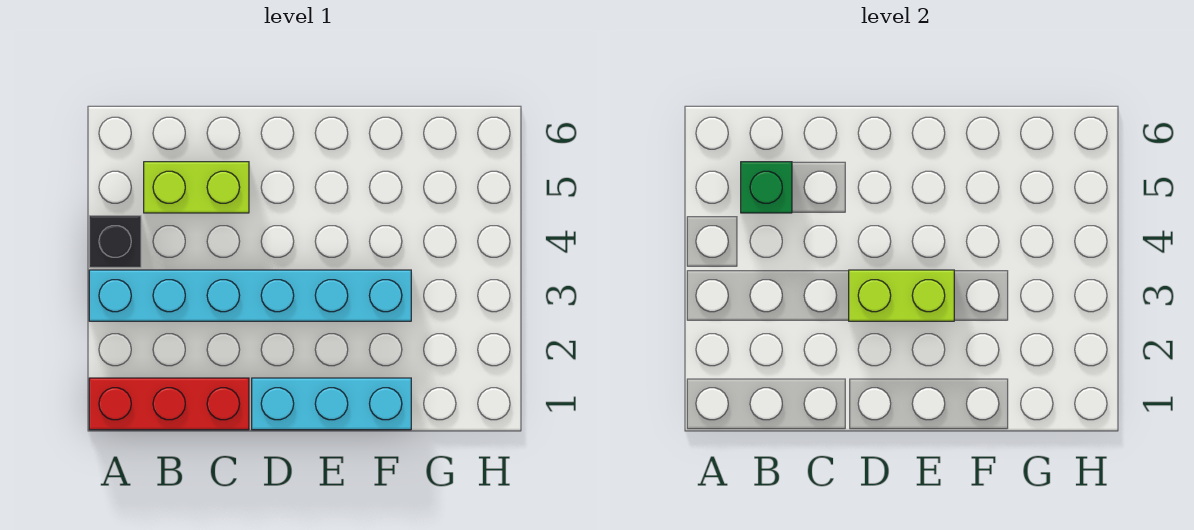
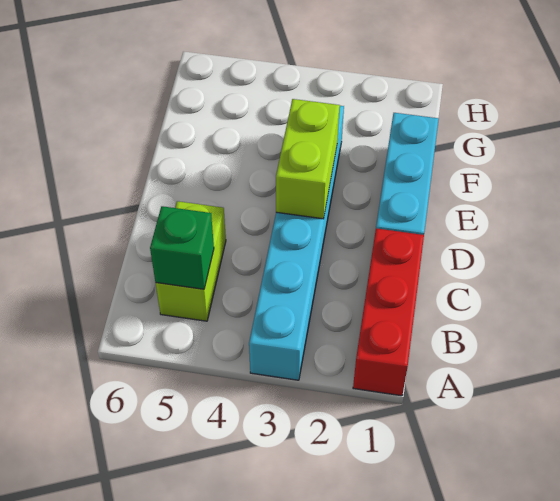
black 1x1 brick [89,216,141,267] -> none

